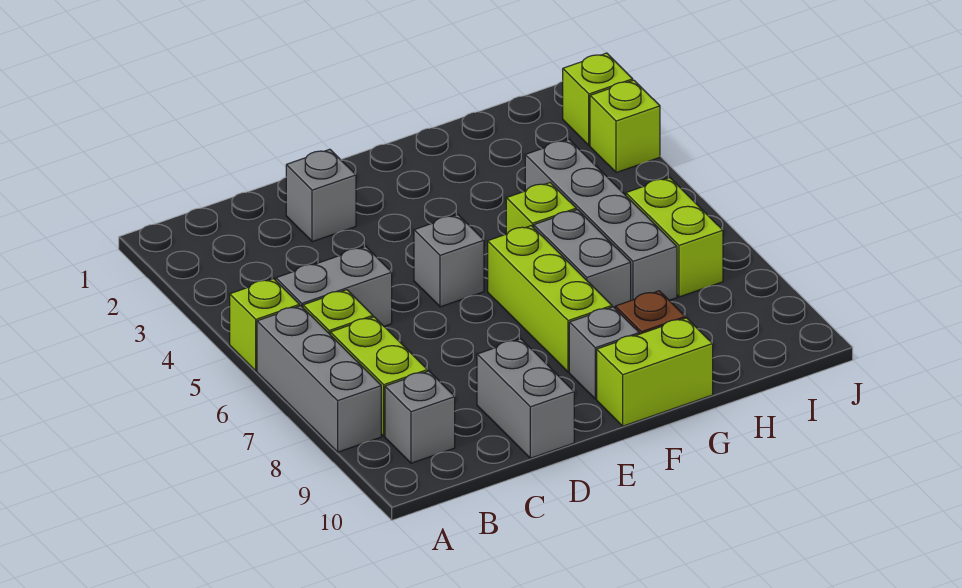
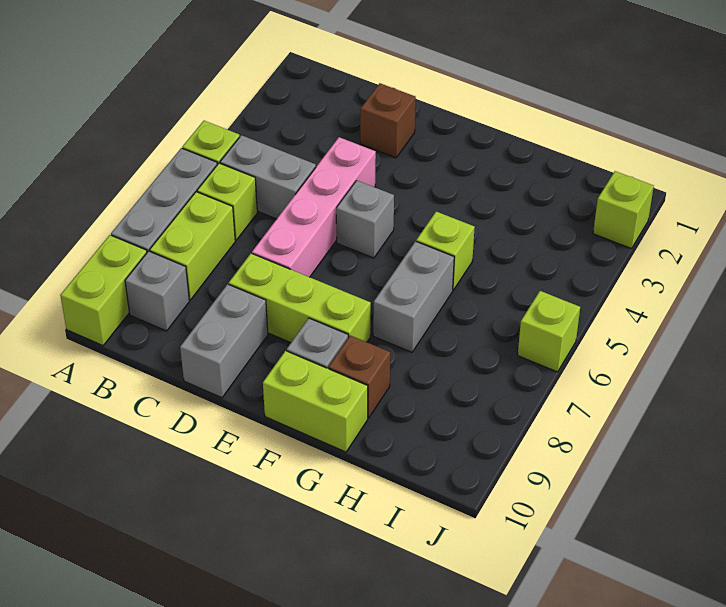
grey 1x1 brick [286,149,356,242] -> brown 1x1 brick [360,83,416,158]
none -> pink 1x4 brick [252,137,376,277]
lime 1x3 brick [488,226,612,372] -> lime 1x3 brick turned to [229,253,371,343]
grey 1x4 brick [525,139,677,300] -> none
lime 1x2 brick [626,178,723,297] -> lime 1x2 brick moved to [60,235,147,346]
lime 1x1 brick [590,80,660,173] -> lime 1x1 brick moved to [518,291,580,372]

